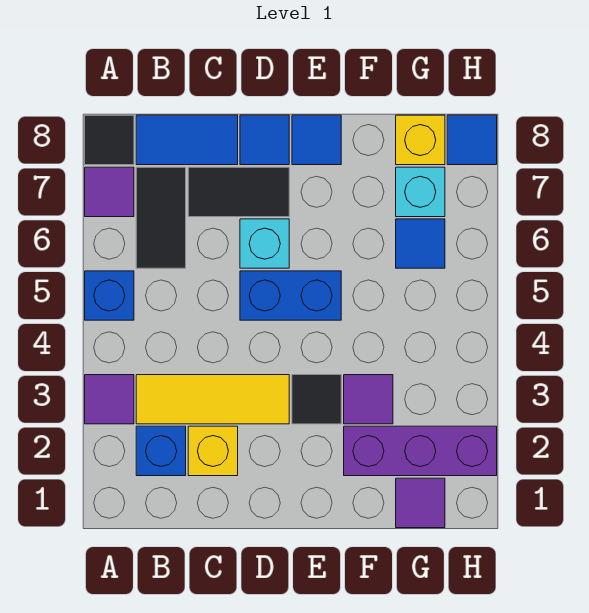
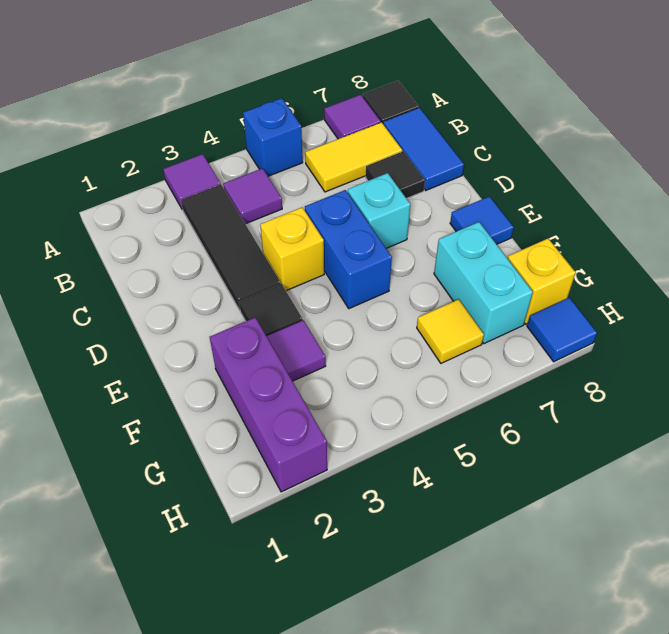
blue 1x1 brick [136,426,186,476] -> none
yellow 1x3 tile [136,375,289,424] -> black 1x3 tile [181,185,281,310]
black 1x2 tile [136,167,186,268] -> yellow 1x2 tile [305,122,402,192]
yellow 1x1 brick [188,426,238,476] -> yellow 1x1 brick moved to [260,207,324,291]
black 1x2 tile [188,167,289,217] -> black 1x1 tile [366,151,425,198]
blue 1x1 tile [240,115,289,165] -> none
purple 1x1 tile [396,478,445,528] -> purple 1x1 tile moved to [223,168,282,224]
blue 1x1 tile [396,219,445,268] -> yellow 1x1 tile [417,299,484,363]
cyan 1x1 brick [396,167,445,217] -> cyan 1x2 brick [434,222,533,344]

